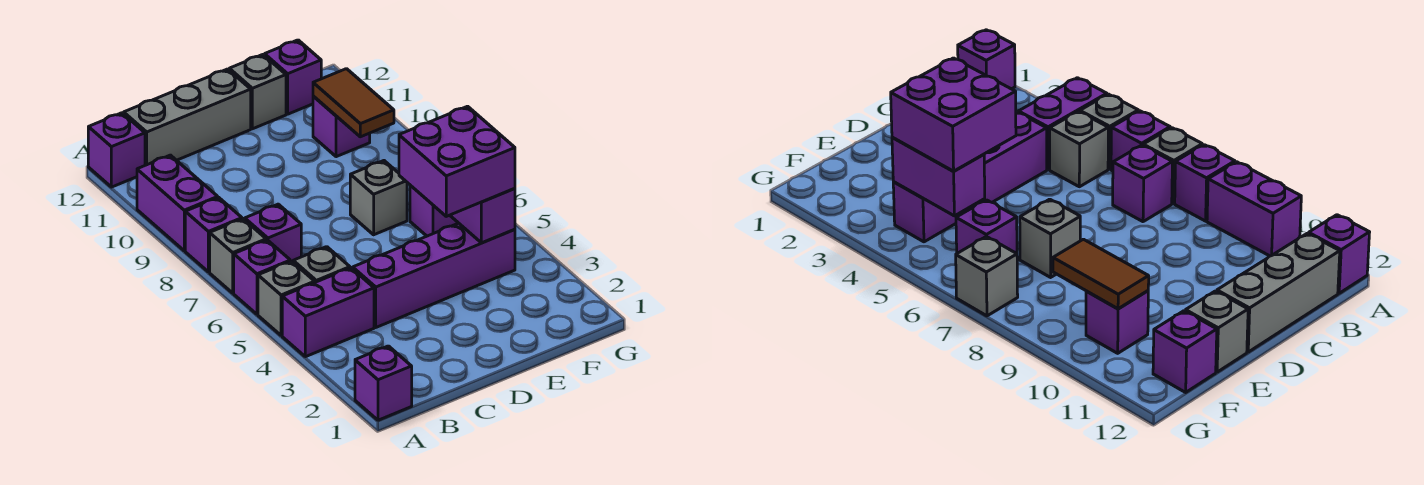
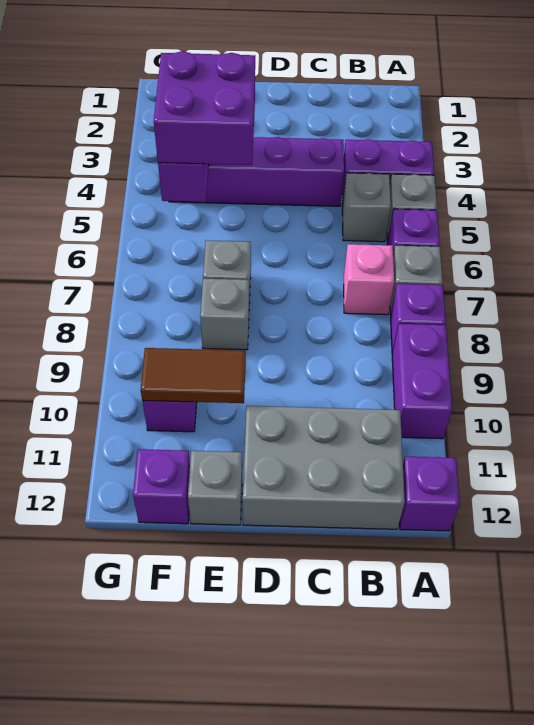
purple 1x1 brick [355,346,412,420] -> none
purple 1x1 brick [245,204,301,262] -> pink 1x1 brick [344,244,394,315]
grey 1x3 brick [124,69,251,165] -> grey 2x3 brick [243,406,405,529]
purple 1x1 brick [410,185,458,236] -> none
brown 1x2 tile [313,69,394,137] -> brown 1x2 tile turned to [141,348,246,403]
grey 1x1 brick [956,236,1018,316] -> grey 1x1 brick moved to [200,279,249,350]

